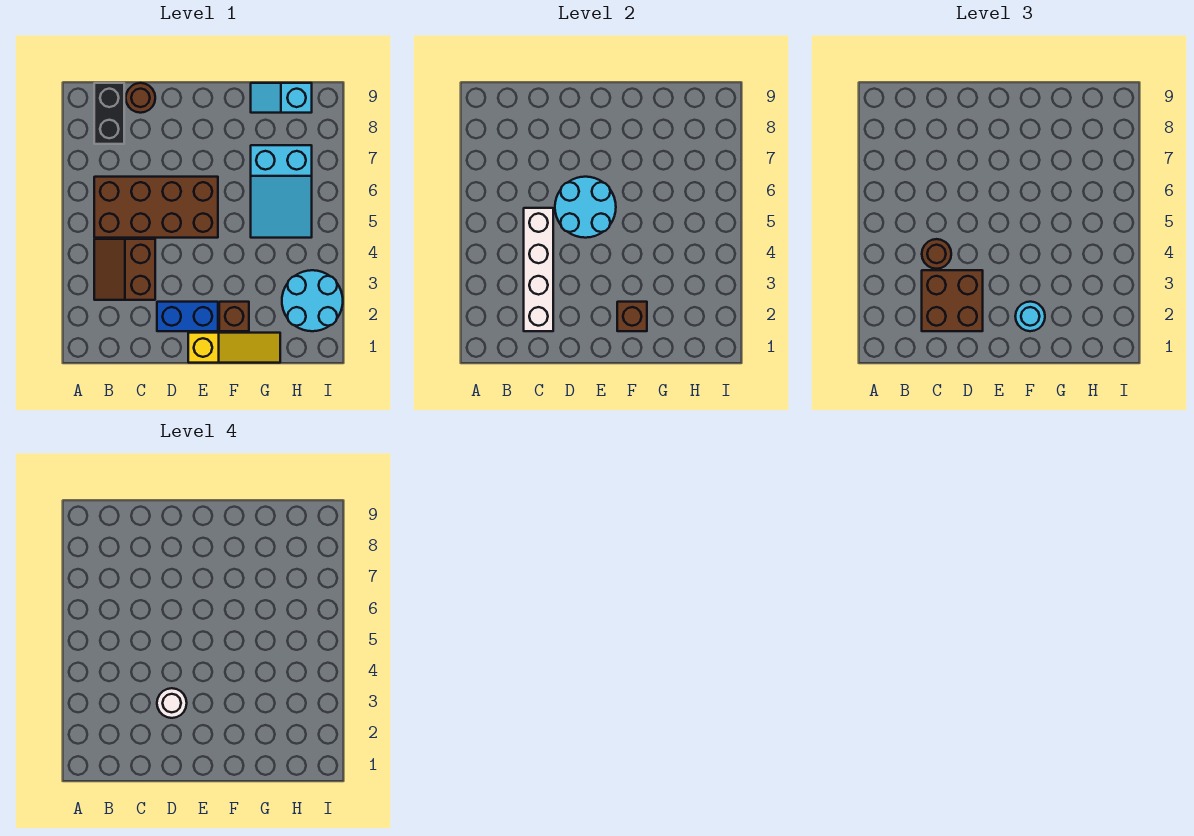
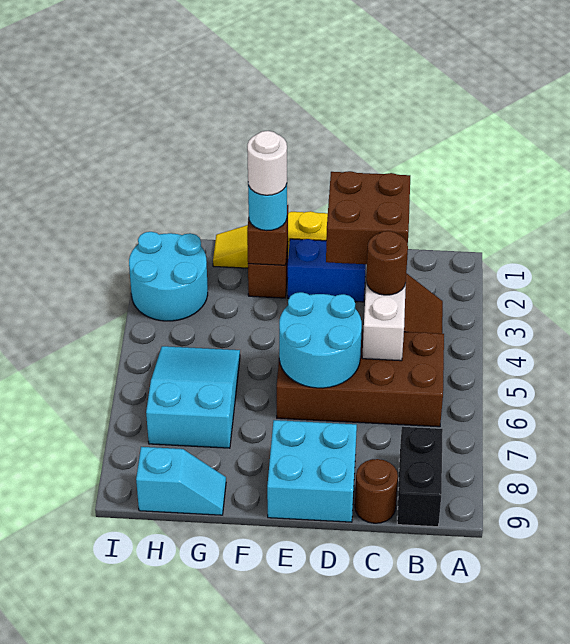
white 1x1 round brick [157,688,187,718] -> white 1x1 round brick moved to [247,131,287,195]
none -> cyan 2x2 brick [267,420,357,522]

